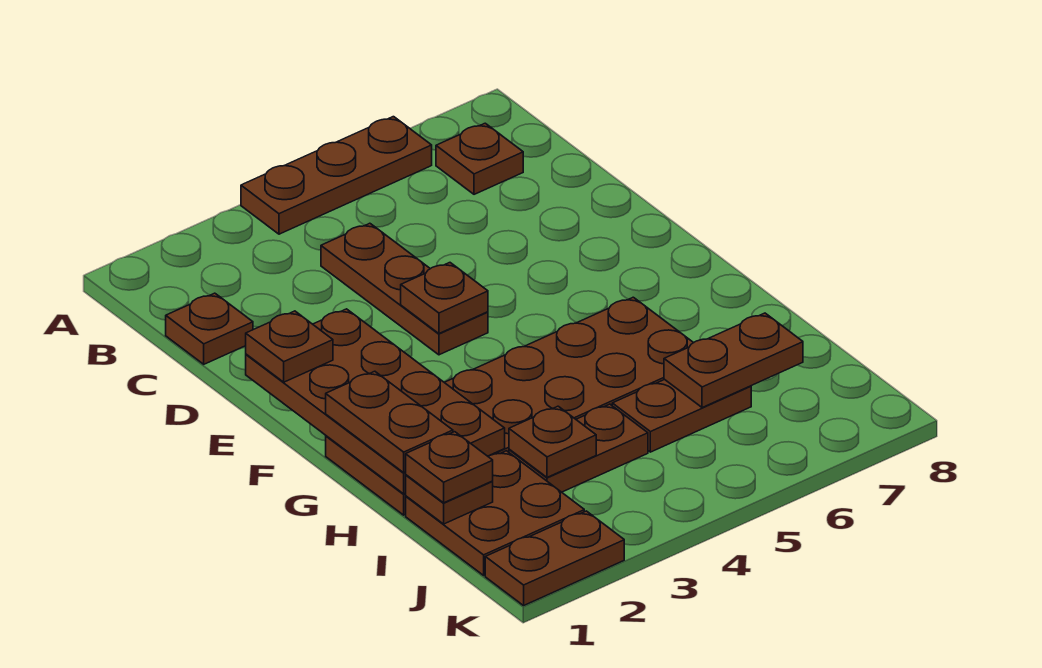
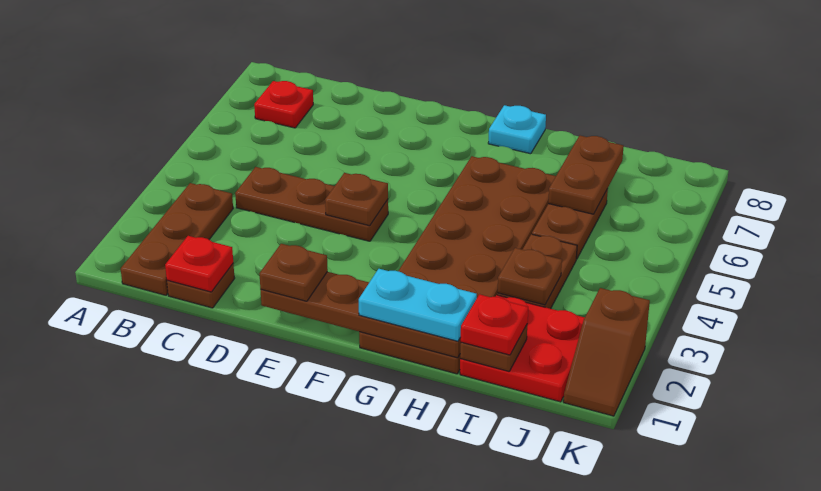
brown 1x3 plate [241,117,432,234] -> brown 1x3 plate moved to [121,183,233,295]
brown 1x1 plate [436,123,523,194] -> red 1x1 plate [254,81,313,128]
none -> red 1x1 plate [165,236,233,292]
brown 2x4 plate [246,309,505,494] -> brown 1x4 plate [261,272,461,358]
brown 1x2 plate [326,371,453,473] -> cyan 1x2 plate [359,269,477,341]
none -> cyan 1x1 plate [488,105,546,154]
brown 2x2 plate [406,451,584,575] -> red 2x2 plate [460,295,585,402]
brown 1x1 plate [406,432,493,503] -> red 1x1 plate [460,294,528,355]
brown 1x2 plate [485,511,624,606] -> brown 1x2 slope [563,288,650,416]

